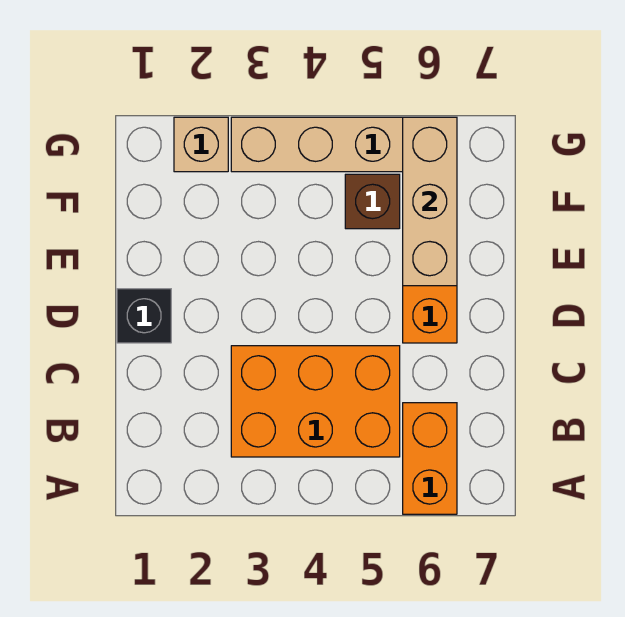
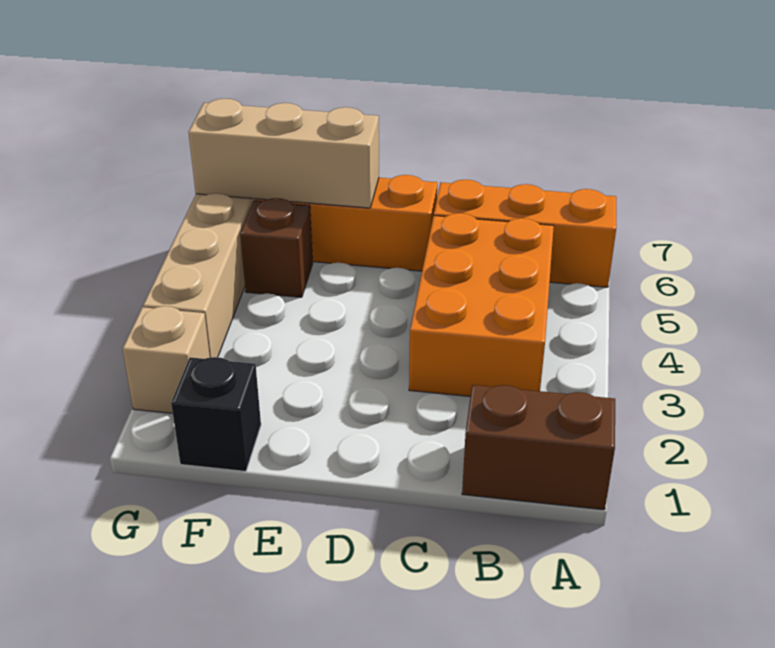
none -> brown 1x2 brick [462,385,615,510]
orange 1x2 brick [403,403,457,514] -> orange 1x3 brick [434,180,616,287]
black 1x1 brick [117,289,171,343] -> black 1x1 brick moved to [171,357,261,471]

